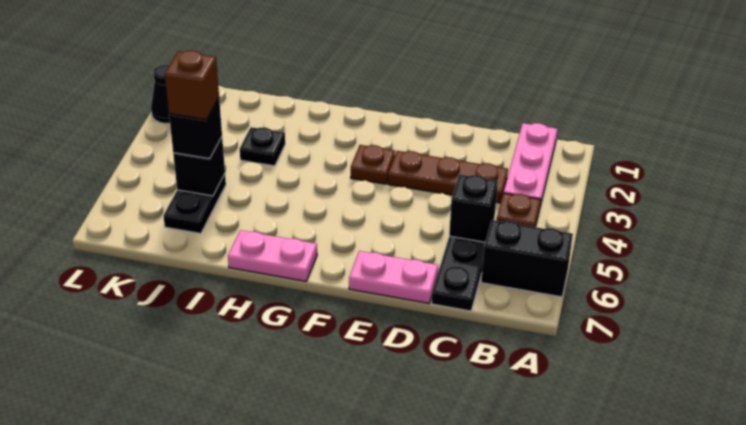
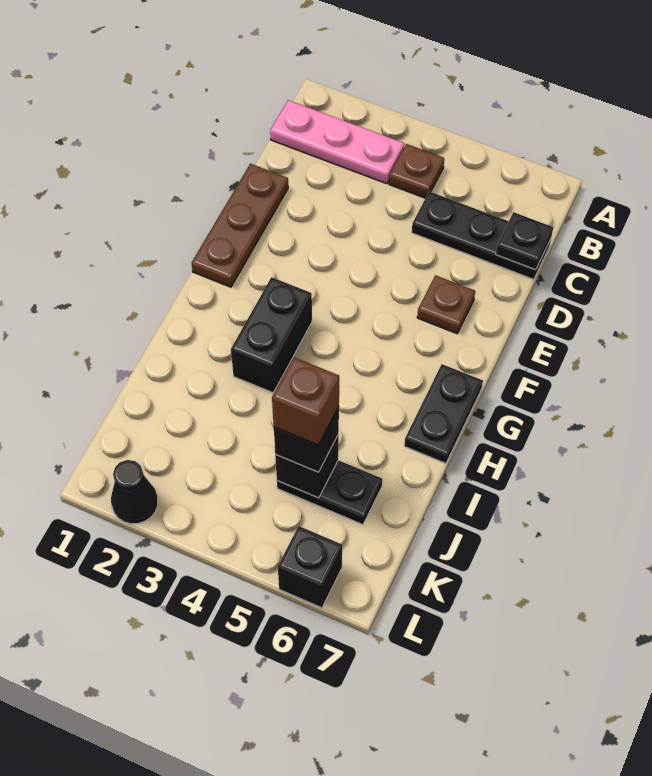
black 1x2 brick [481,220,573,297] -> black 1x2 brick moved to [231,277,312,393]
brown 1x3 plate [388,151,508,203] -> brown 1x3 plate moved to [192,164,288,287]
black 1x1 brick [449,175,498,242] -> black 1x1 brick moved to [278,526,342,608]
pink 1x2 plate [349,251,438,303] -> none
brown 1x1 plate [351,145,395,184] -> brown 1x1 plate moved to [417,275,475,334]
pink 1x2 plate [228,230,317,281] -> black 1x2 plate [404,364,483,463]
black 1x1 plate [240,127,285,166] -> black 1x1 plate moved to [496,212,553,270]

